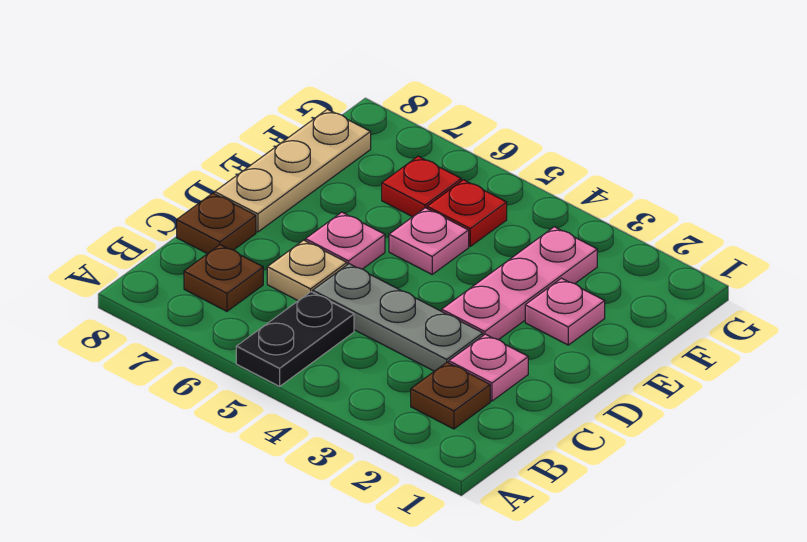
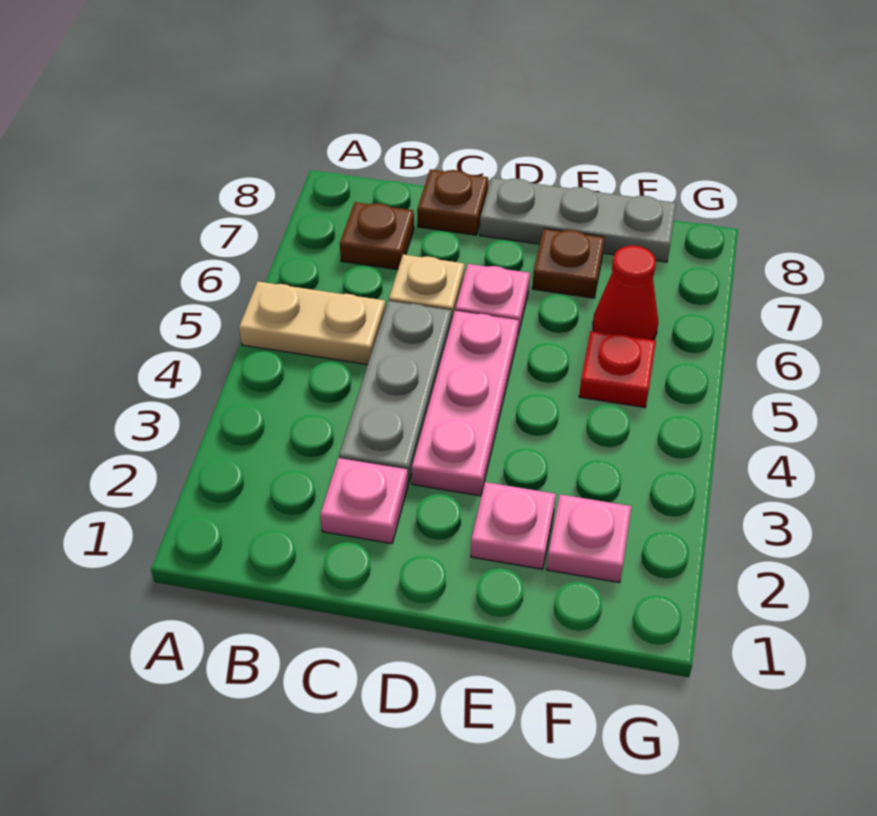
black 1x2 plate [236,292,354,386] -> tan 1x2 plate [239,282,385,365]
brown 1x1 plate [411,362,490,429] -> brown 1x1 plate moved to [532,229,605,298]
pink 1x3 plate [442,227,597,340] -> pink 1x3 plate turned to [412,311,519,496]
tan 1x3 plate [215,109,371,232] -> grey 1x3 plate [480,178,676,262]
pink 1x1 plate [389,208,469,274] -> pink 1x1 plate moved to [547,494,632,582]
red 1x1 plate [382,156,461,217] -> red 1x1 cone [593,245,658,340]

